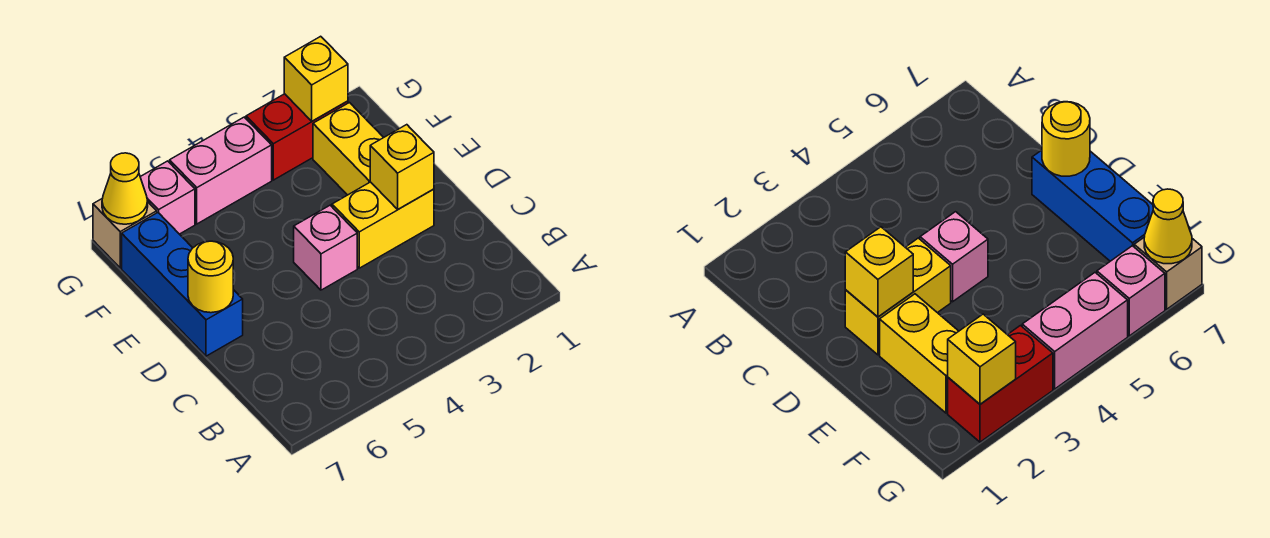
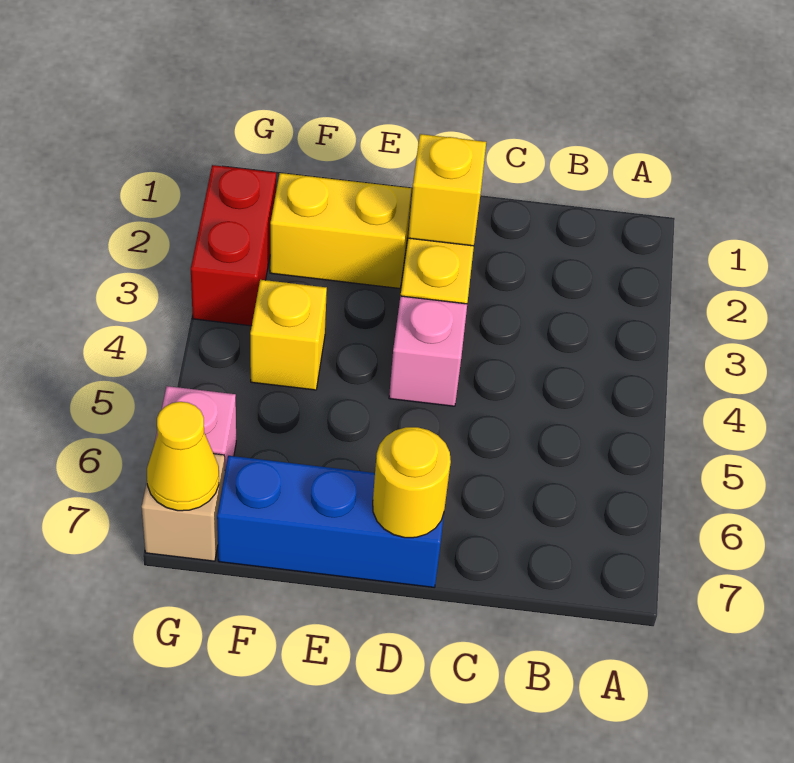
yellow 1x1 brick [284,36,348,121] -> yellow 1x1 brick moved to [250,280,327,390]
pink 1x2 brick [170,117,272,224] -> none

